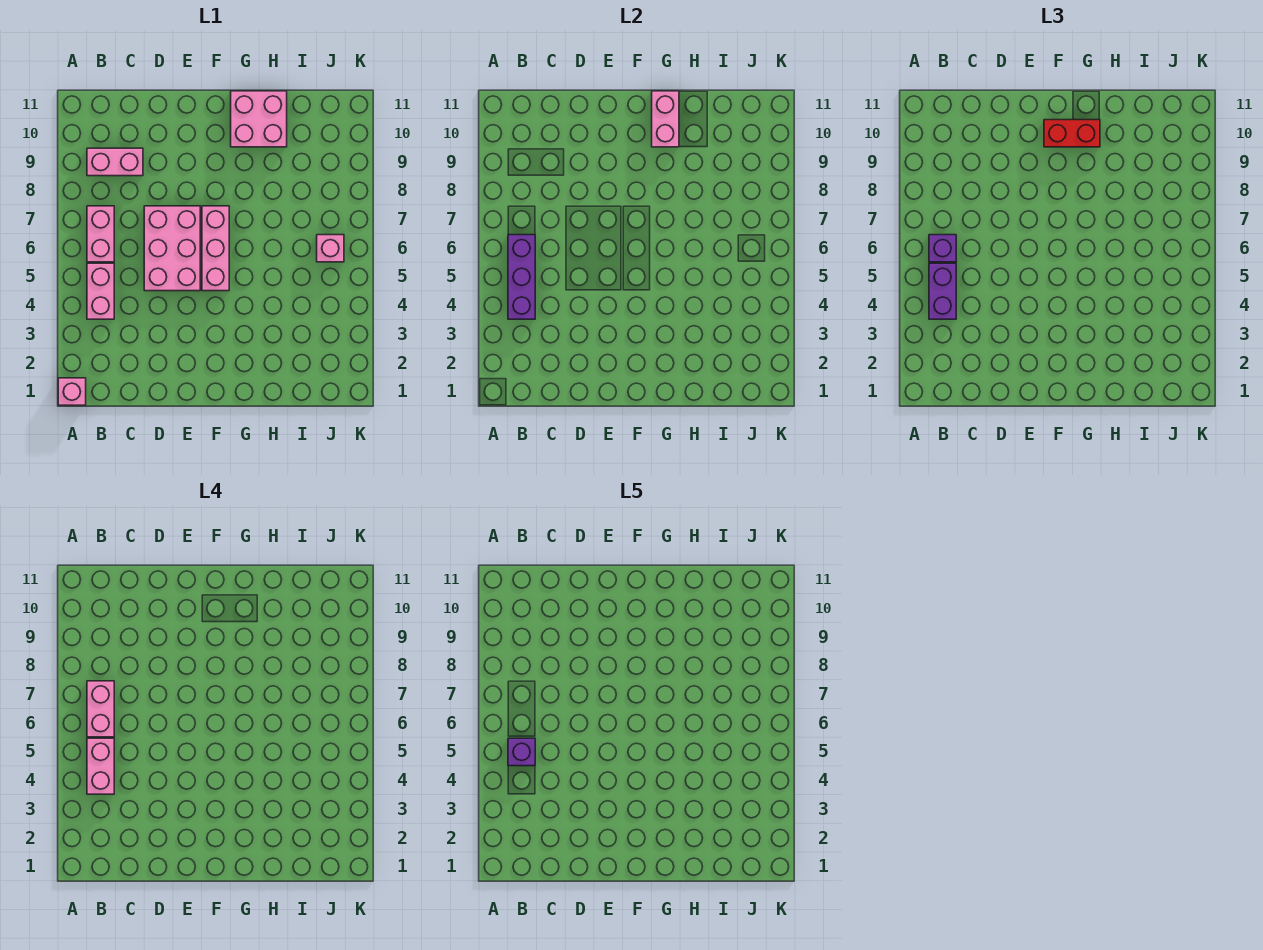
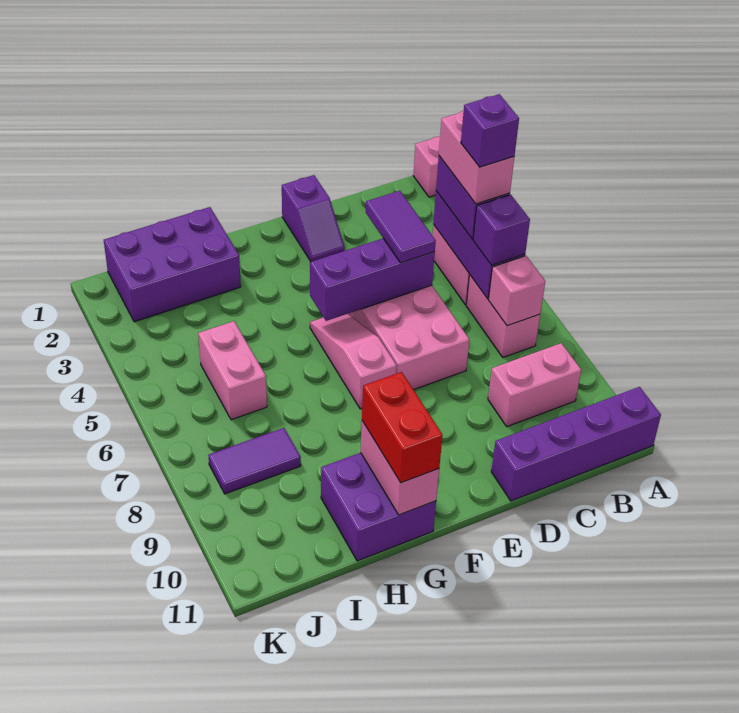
none -> purple 1x4 brick [491,387,661,501]
pink 1x2 brick [87,681,114,737] -> pink 1x2 brick moved to [198,321,267,420]
none -> purple 1x2 tile [366,191,436,263]
none -> purple 1x3 brick [310,239,435,321]
none -> purple 1x2 slope [282,175,345,262]
pink 1x3 brick [202,206,229,291] -> pink 1x3 slope [310,314,397,409]
red 1x2 brick [1044,120,1100,147] -> red 1x2 brick turned to [362,372,443,483]
pink 2x2 brick [231,91,287,147] -> purple 2x2 brick [321,453,436,561]
none -> purple 2x3 brick [104,207,241,322]
none -> purple 1x2 tile [208,428,301,494]
pink 1x1 brick [317,235,344,262] -> pink 1x1 brick moved to [489,256,545,326]

